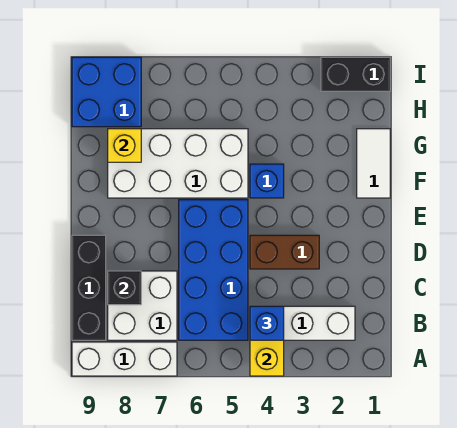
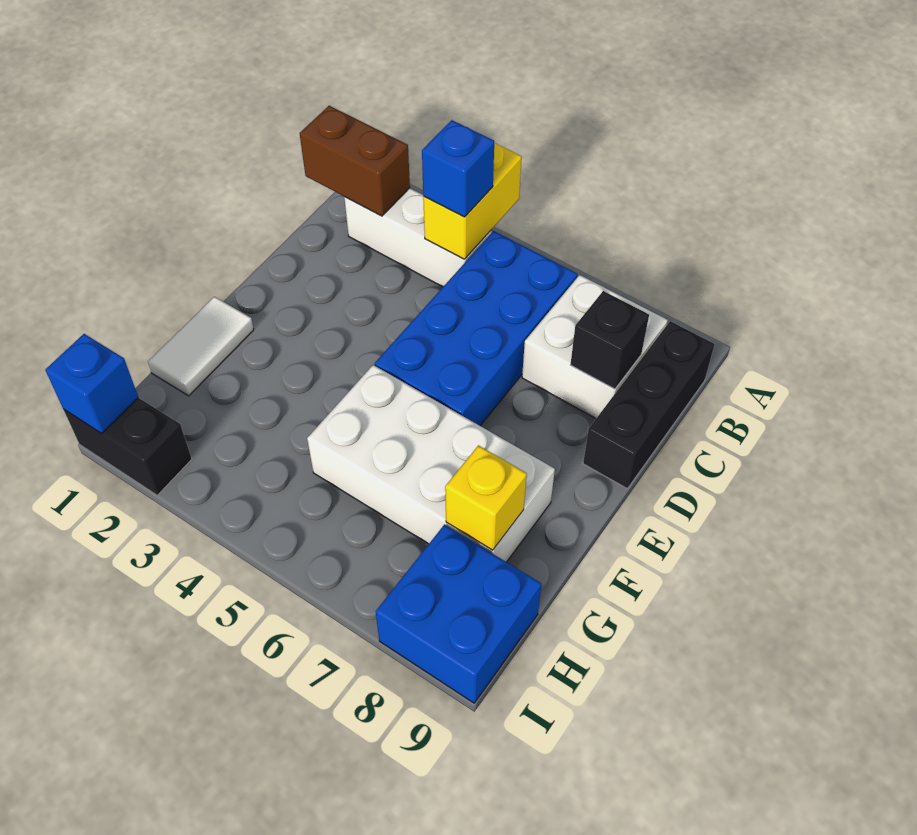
white 1x3 brick [72,342,177,376] -> none
brown 1x2 brick [250,235,319,269] -> brown 1x2 brick moved to [300,106,410,216]
blue 1x1 brick [250,164,284,198] -> blue 1x1 brick moved to [45,334,138,434]

